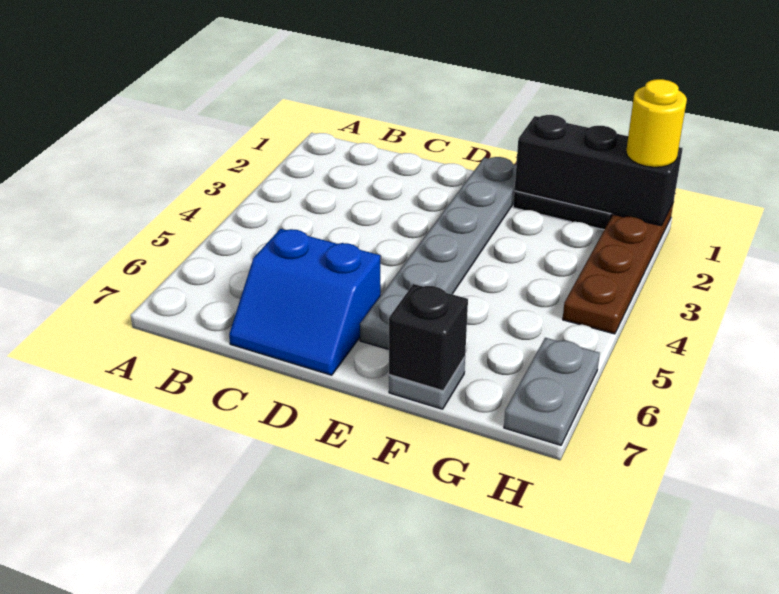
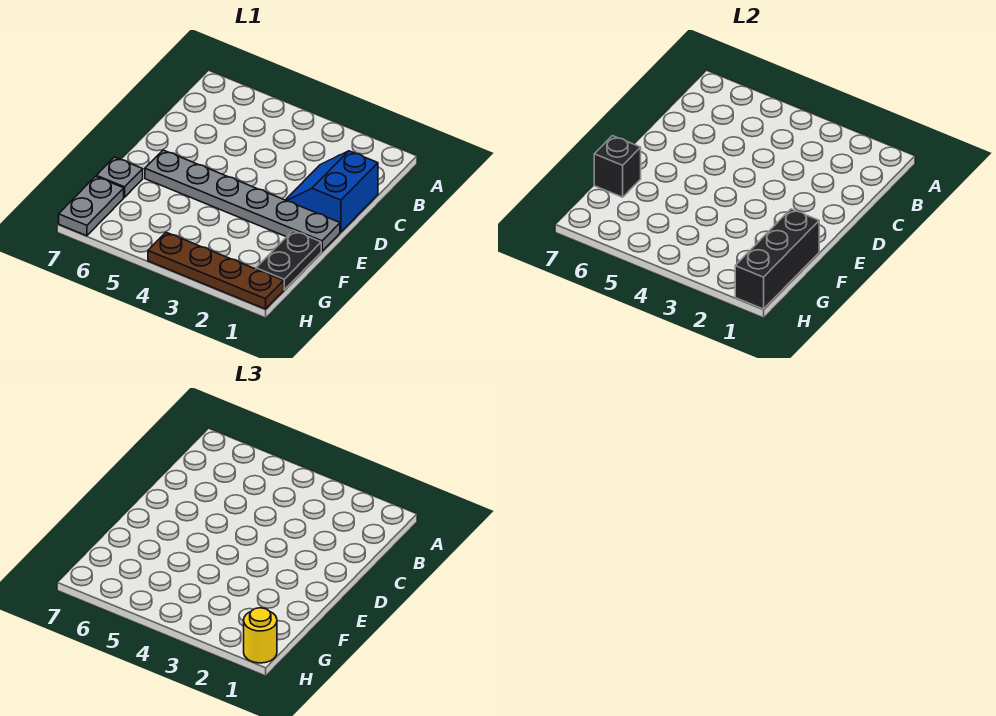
blue 2x2 slope [229,229,381,375] -> blue 2x2 slope moved to [286,151,378,232]
grey 1x2 plate [504,338,600,445] -> grey 1x2 plate turned to [59,176,124,236]

